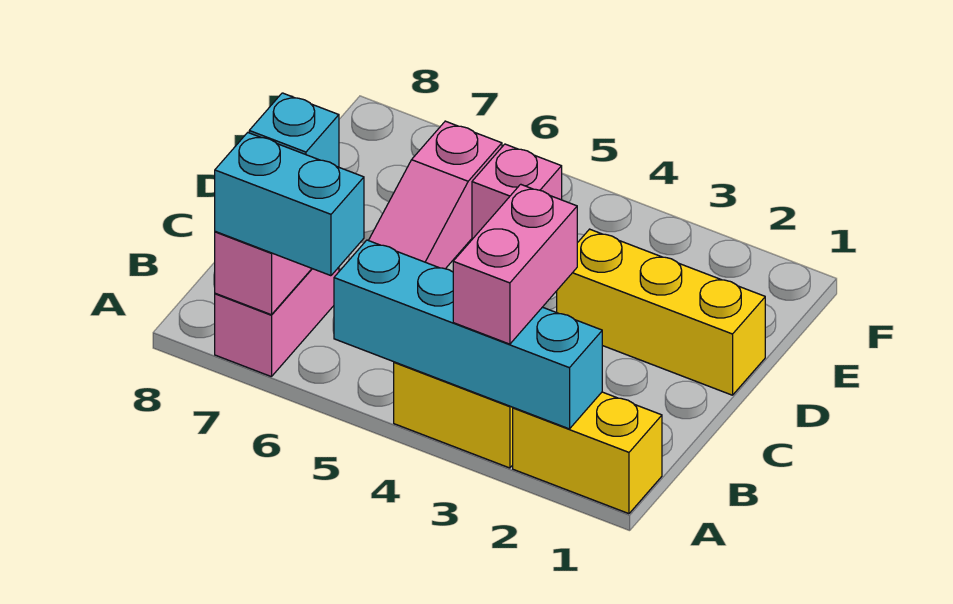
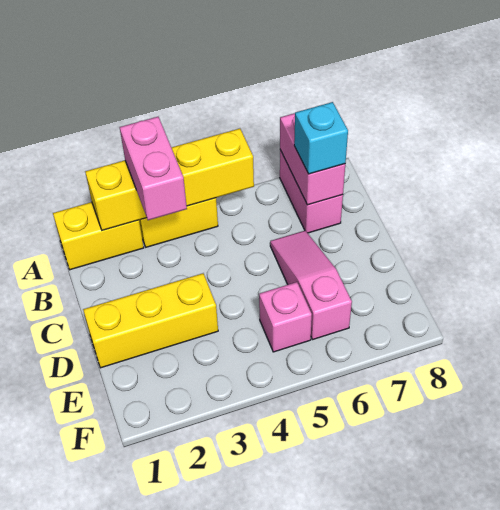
cyan 1x4 brick [334,240,602,429] -> yellow 1x4 brick [85,129,254,230]
cyan 1x2 brick [215,133,364,276] -> none

